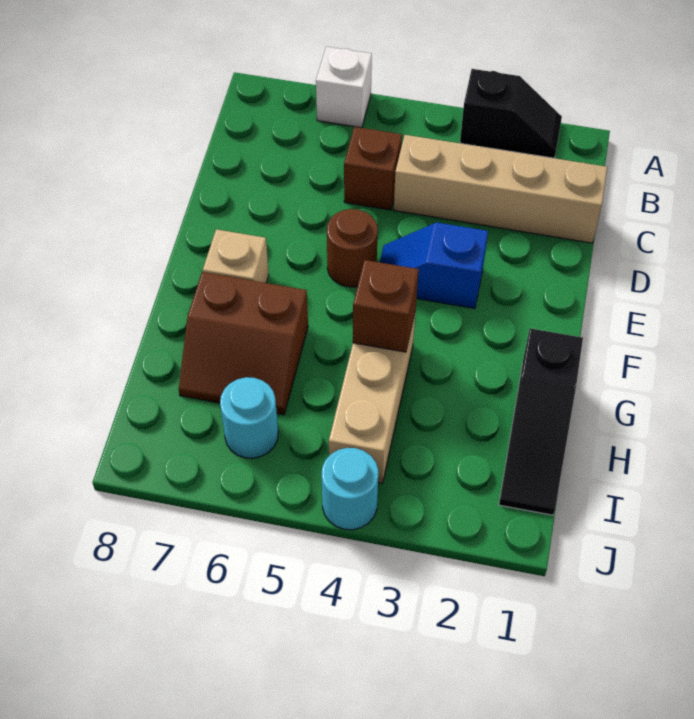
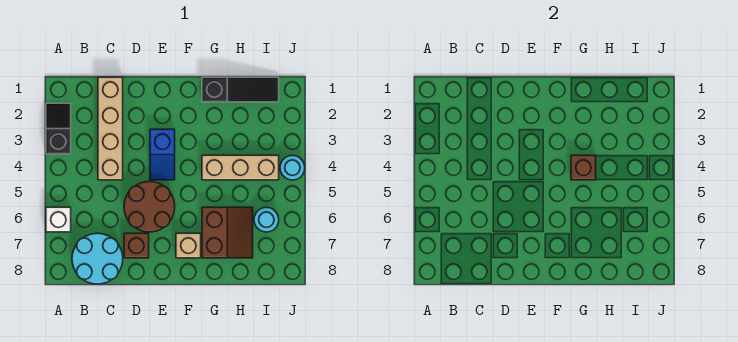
none -> cyan 2x2 round brick [72,233,123,284]
brown 1x1 brick [344,127,402,210] -> brown 1x1 brick moved to [124,233,149,258]
brown 1x1 round brick [327,209,378,287] -> brown 2x2 round brick [124,181,175,232]

